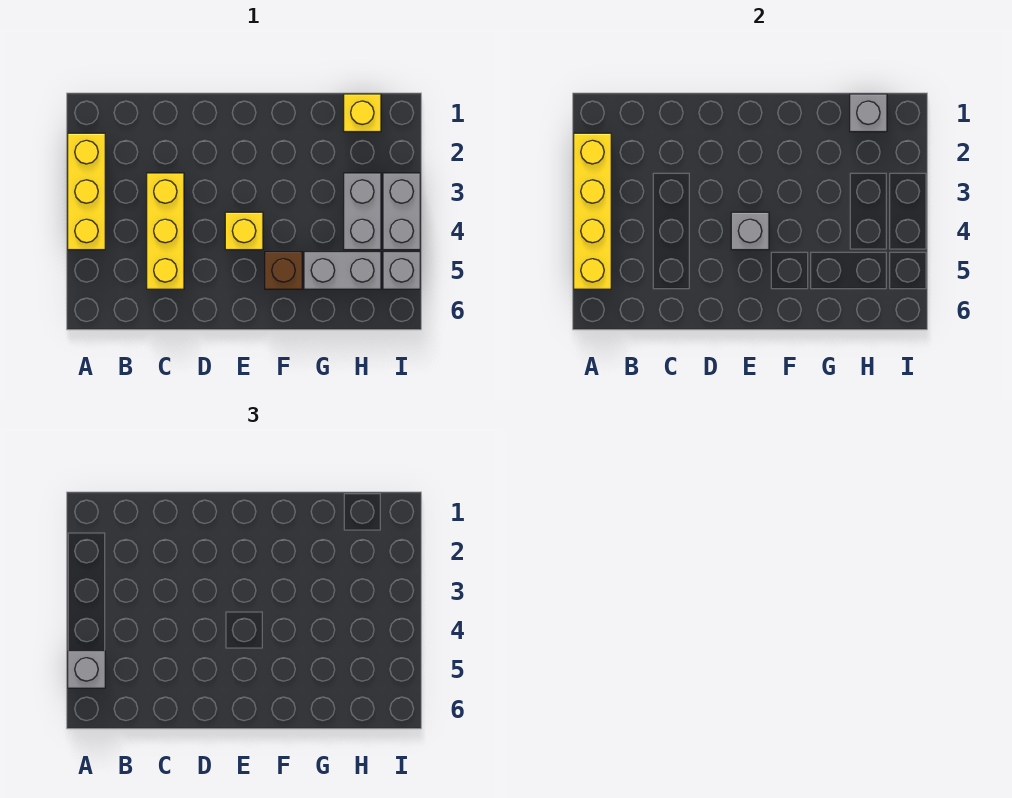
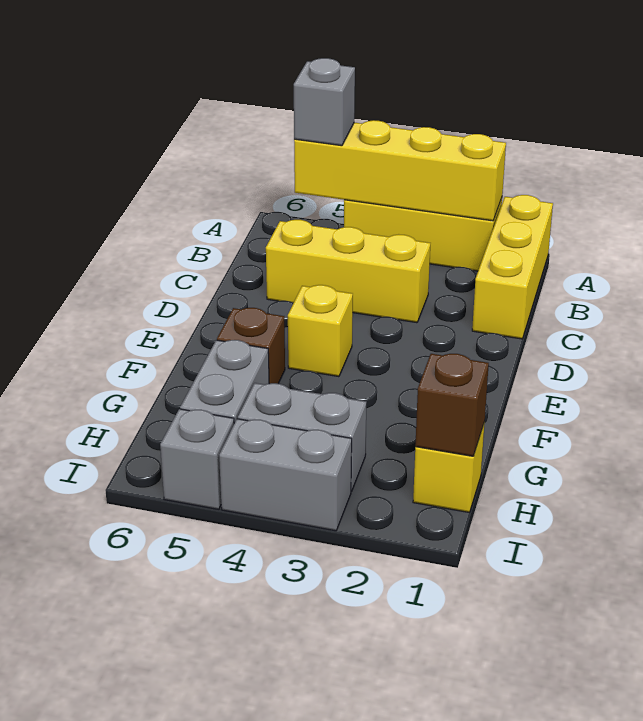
none -> yellow 1x3 brick [472,195,553,339]
grey 1x1 brick [731,212,769,250] -> none
grey 1x1 brick [850,94,887,132] -> brown 1x1 brick [415,354,489,456]

